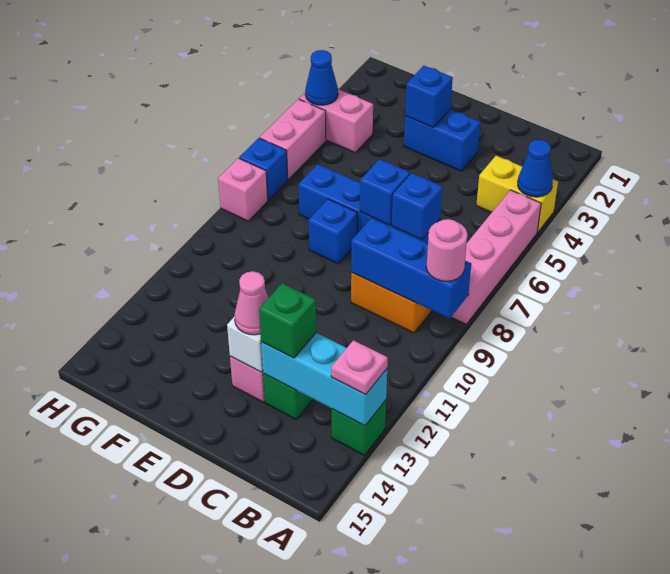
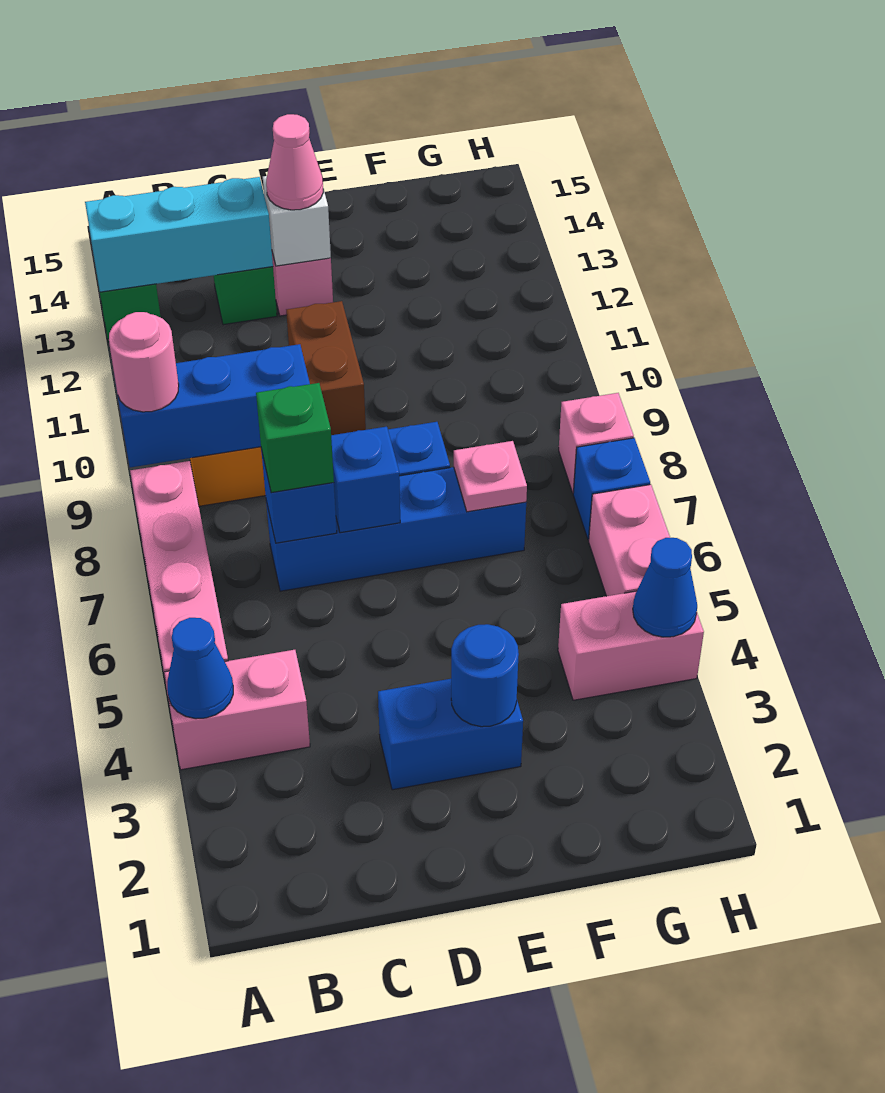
yellow 1x2 brick [476,156,558,232] -> pink 1x2 brick [164,650,310,770]
pink 1x1 plate [331,340,388,394] -> pink 1x1 plate moved to [454,441,527,512]
green 1x1 brick [259,283,316,358] -> green 1x1 brick moved to [256,383,334,493]
none -> brown 1x2 brick [286,301,366,435]
blue 1x1 brick [405,66,453,127] -> blue 1x1 round brick [451,624,519,727]

